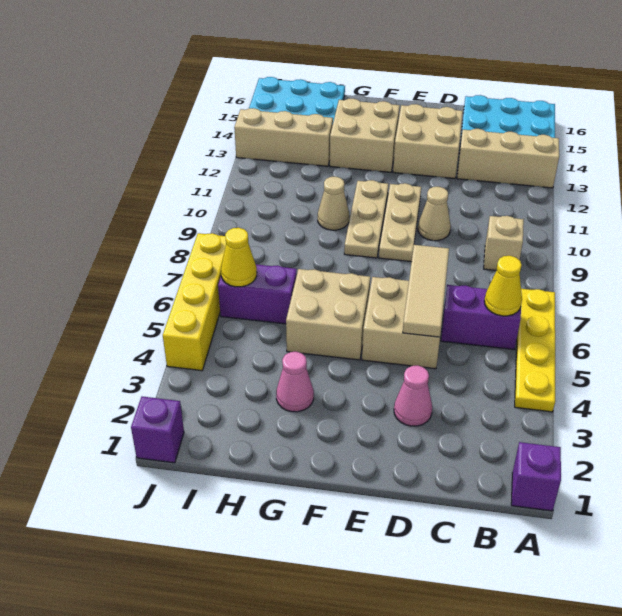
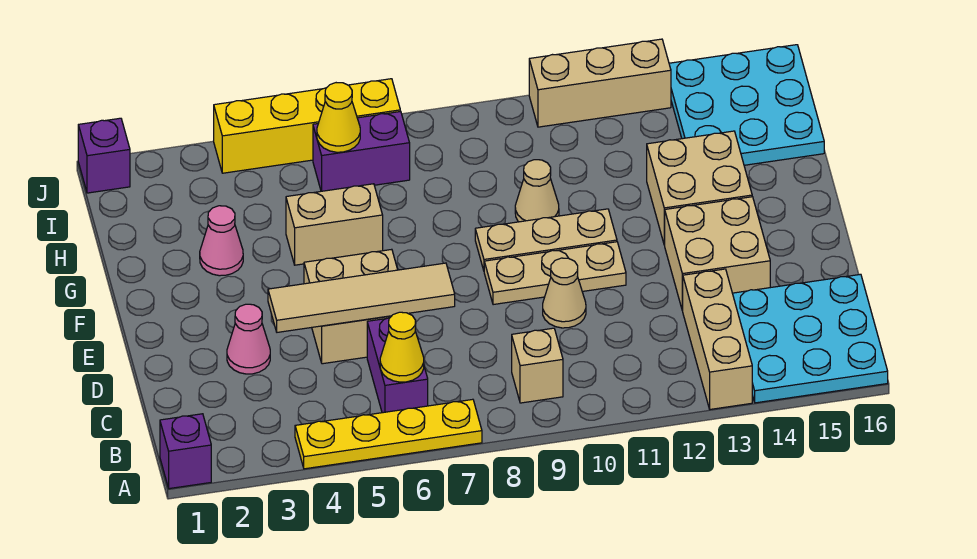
tan 1x3 tile [403,245,449,337] -> tan 1x4 tile [268,263,455,332]
tan 2x2 brick [286,269,370,360] -> tan 1x2 brick [286,184,383,265]
purple 1x2 brick [218,264,297,324] -> purple 1x2 brick turned to [313,111,410,191]
tan 1x3 brick [234,108,333,166] -> tan 1x3 brick turned to [529,39,671,127]

